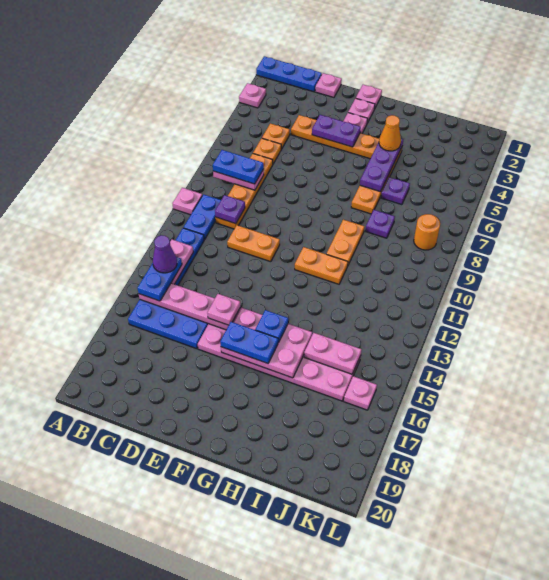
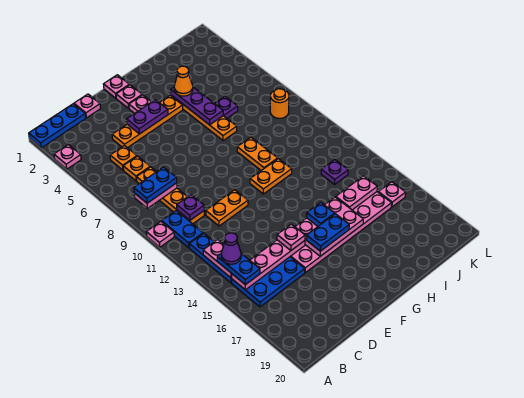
purple 1x1 plate [365,210,395,238] -> purple 1x1 plate moved to [321,160,348,184]

